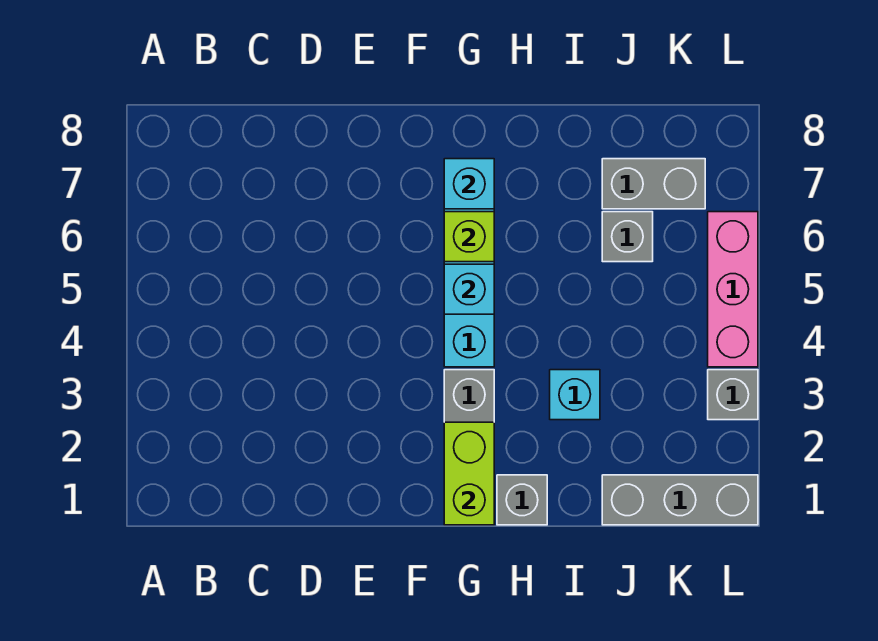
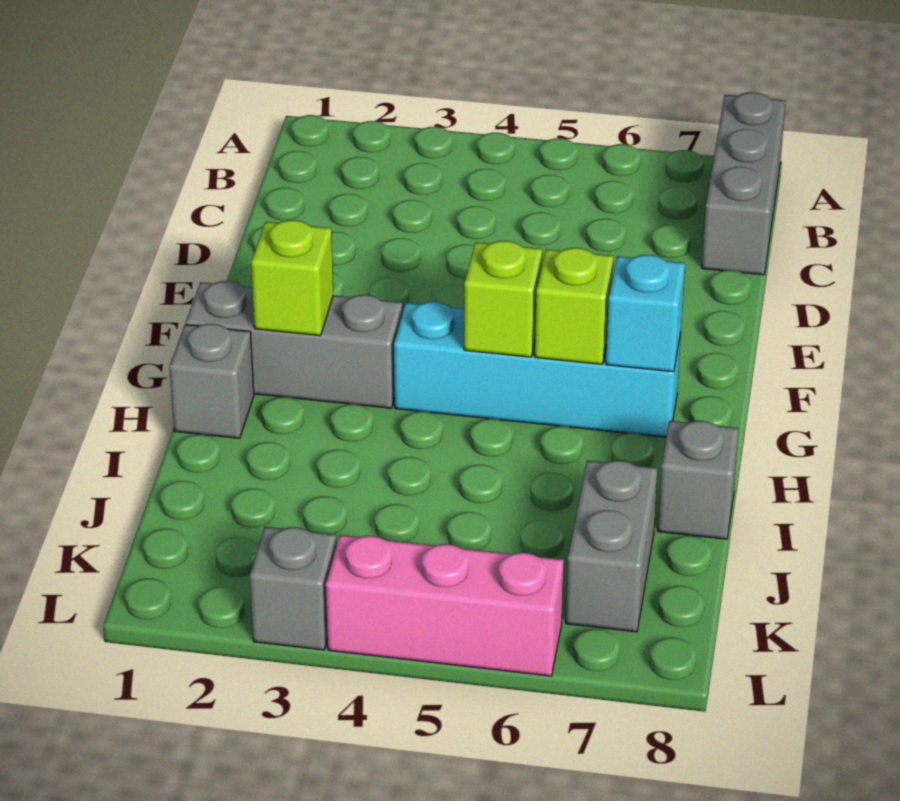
lime 1x2 brick [444,422,494,525] -> lime 1x1 brick [251,220,333,336]
cyan 1x1 brick [444,264,494,314] -> lime 1x1 brick [464,241,542,357]
cyan 1x1 brick [550,370,600,420] -> none
grey 1x3 brick [602,475,758,525] -> grey 1x3 brick moved to [702,92,785,275]
grey 1x1 brick [602,212,653,262] -> grey 1x1 brick moved to [658,421,739,539]

